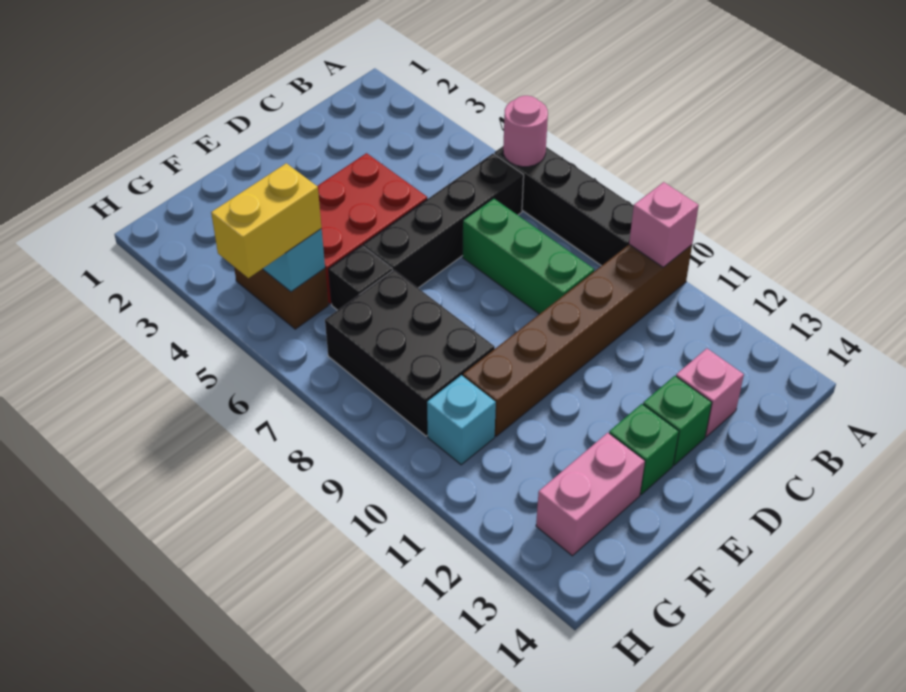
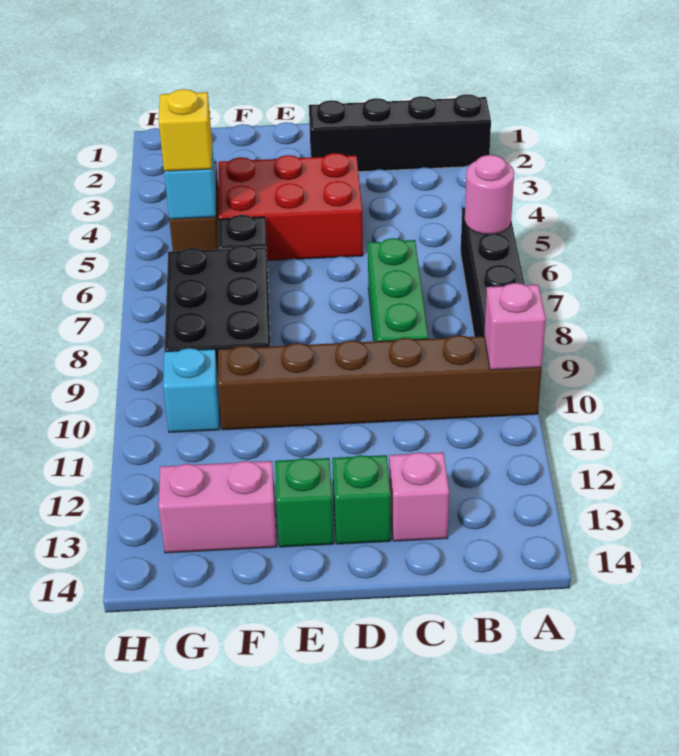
black 1x4 brick [363,153,524,288] -> black 1x4 brick moved to [309,94,491,172]
yellow 1x2 brick [211,163,321,278] -> yellow 1x1 brick [159,89,212,171]

